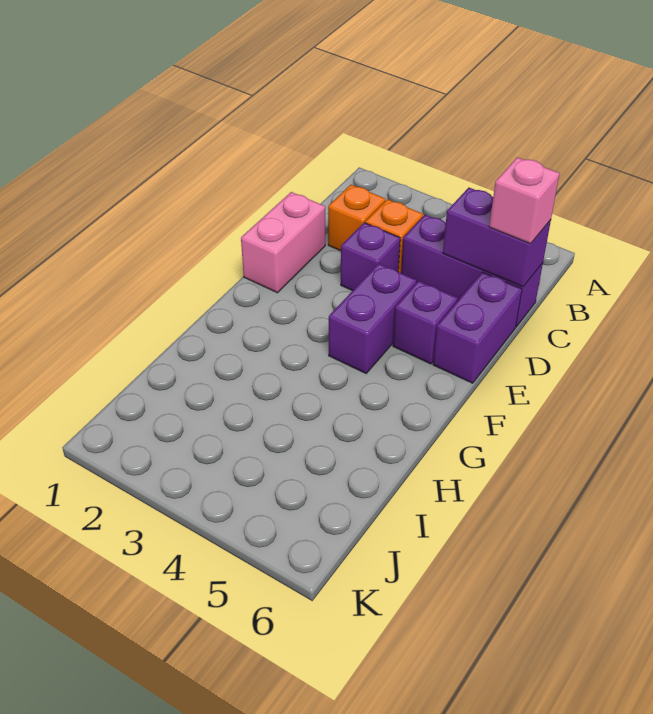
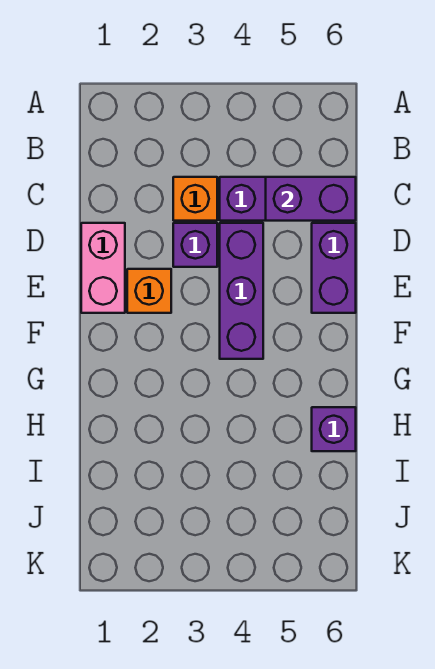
orange 1x1 brick [328,185,385,251] -> orange 1x1 brick moved to [127,269,171,313]
pink 1x1 brick [489,157,560,244] -> none
purple 1x2 brick [329,264,416,373] -> purple 1x3 brick [220,223,263,359]
purple 1x1 brick [393,281,458,364] -> purple 1x1 brick moved to [312,407,356,451]

